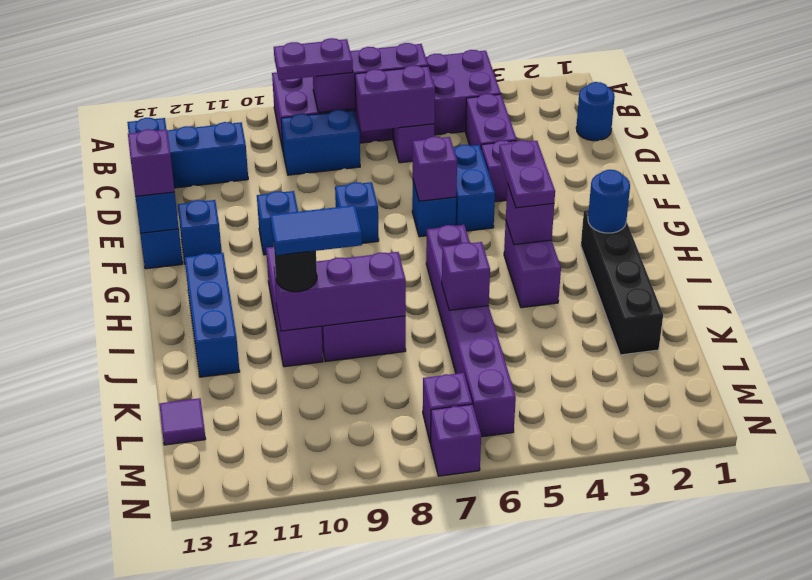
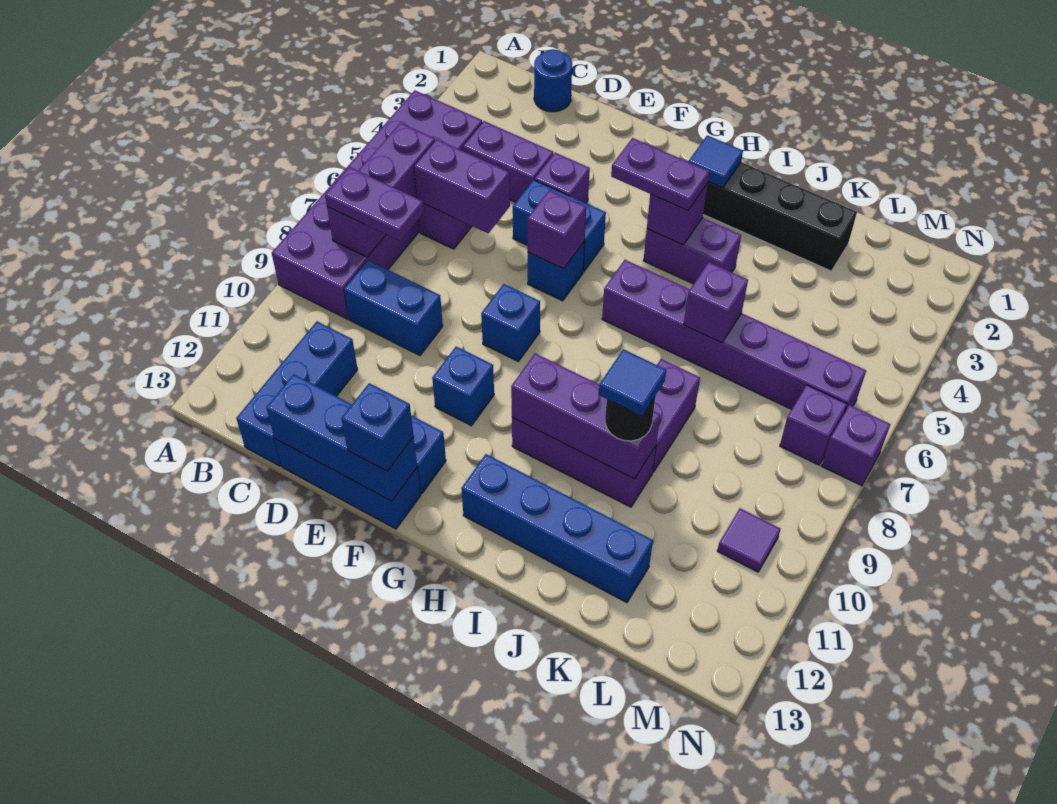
purple 1x2 plate [274,38,353,80] -> purple 1x2 plate turned to [325,167,424,241]
purple 1x2 brick [355,65,435,132] -> purple 1x2 brick turned to [414,139,510,233]
blue 1x2 brick [281,110,360,175] -> blue 1x2 brick turned to [344,260,443,355]
purple 1x1 brick [128,129,175,196] -> blue 1x1 brick [341,383,414,471]
blue 1x1 round brick [588,170,630,233] -> blue 1x1 tile [688,135,743,188]
blue 1x3 brick [185,253,240,377] -> blue 1x4 brick [461,454,653,603]
purple 1x3 brick [274,252,406,331] -> purple 1x3 brick turned to [511,353,660,479]
blue 1x2 tile [270,205,362,255] -> blue 1x1 tile [599,349,666,416]
purple 1x1 tile [159,398,206,445] -> purple 1x1 tile moved to [717,508,780,572]

